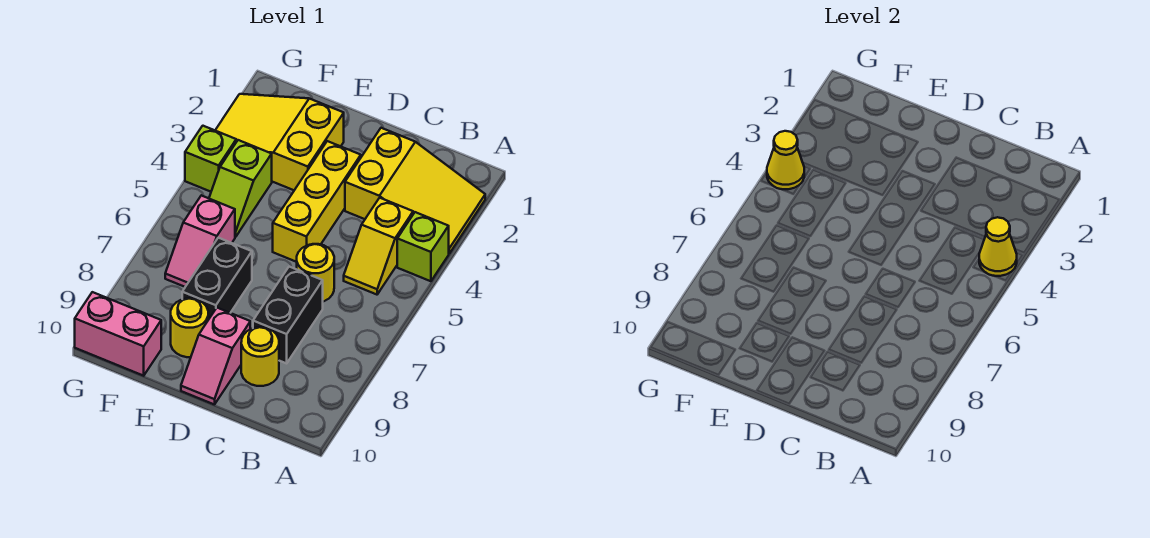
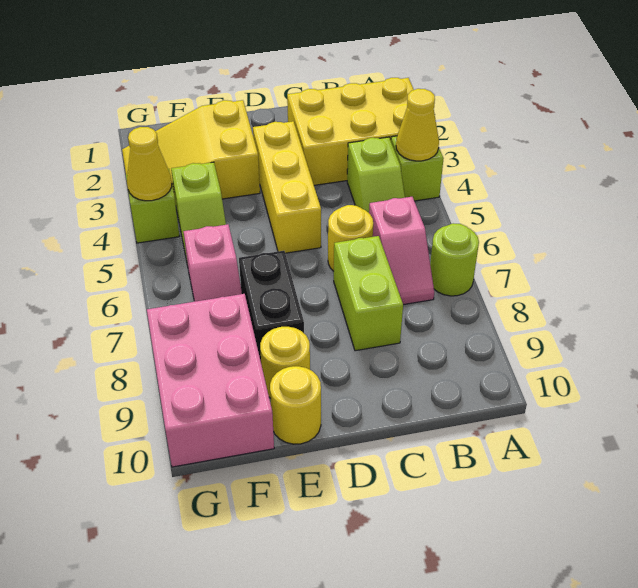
yellow 2x3 slope [345,128,485,253] -> yellow 2x3 brick [287,78,414,185]
none -> lime 1x1 round brick [430,223,479,296]
yellow 1x2 slope [344,198,413,295] -> lime 1x2 slope [347,137,405,213]
black 1x2 brick [253,267,323,363] -> lime 1x2 brick [334,236,403,351]
yellow 1x1 round brick [241,327,279,386] -> yellow 1x1 round brick moved to [270,366,321,444]
pink 1x2 slope [181,308,250,405] -> pink 1x2 slope moved to [369,197,434,305]
pink 1x2 brick [75,292,161,376] -> pink 2x3 brick [147,294,274,467]

